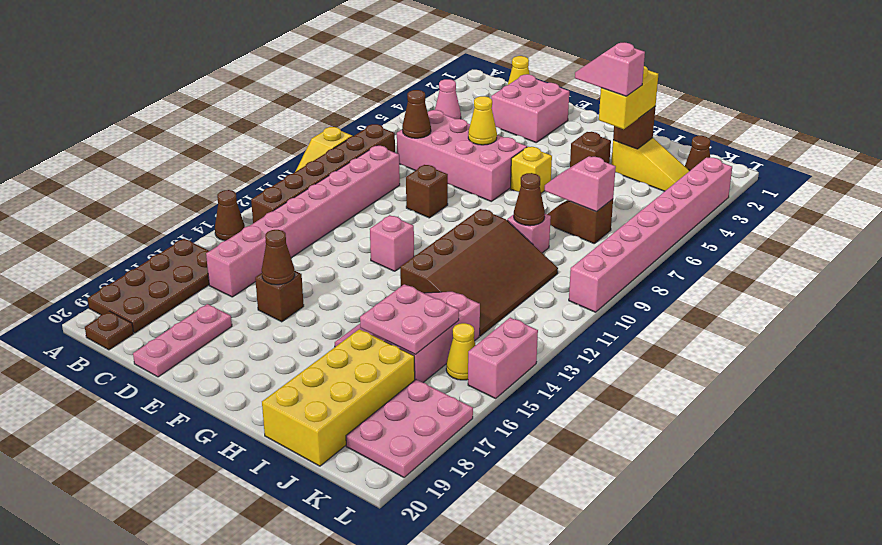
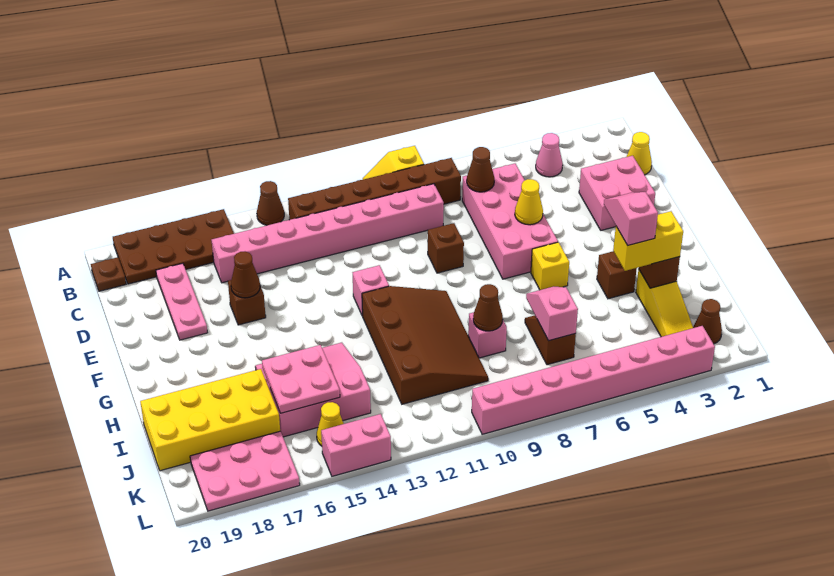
pink 1x3 plate [133,304,232,377] -> pink 1x3 plate turned to [156,263,208,340]
brown 3x4 slope [400,209,558,336] -> brown 3x4 slope turned to [362,286,488,404]

